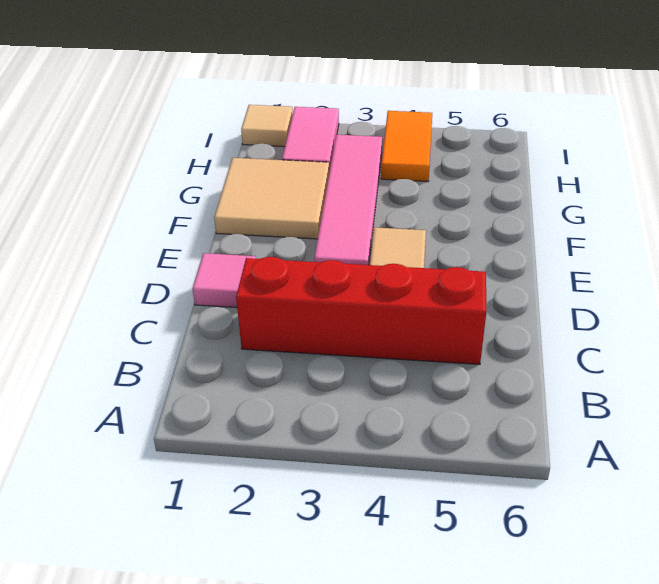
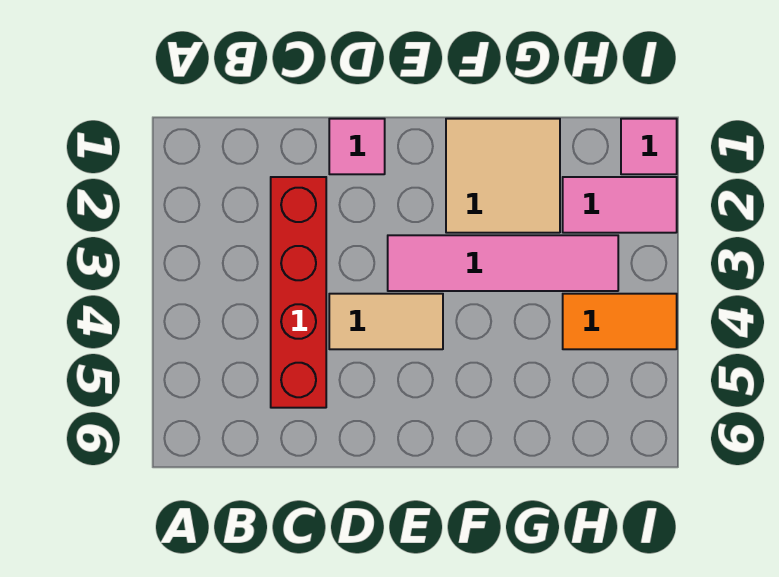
tan 1x1 tile [241,105,293,147] -> pink 1x1 tile [621,119,677,174]

